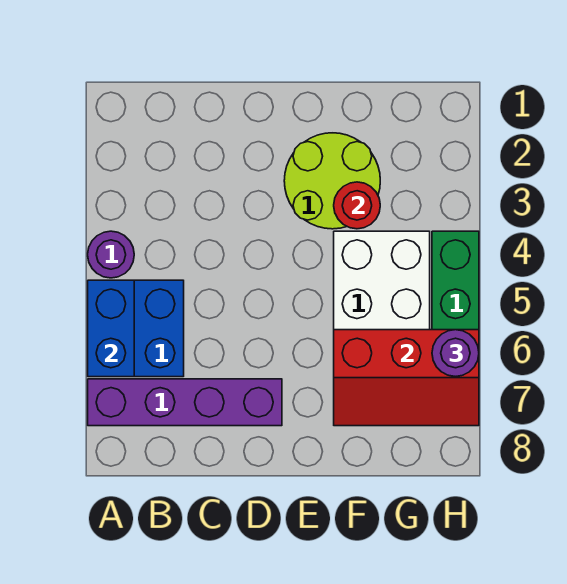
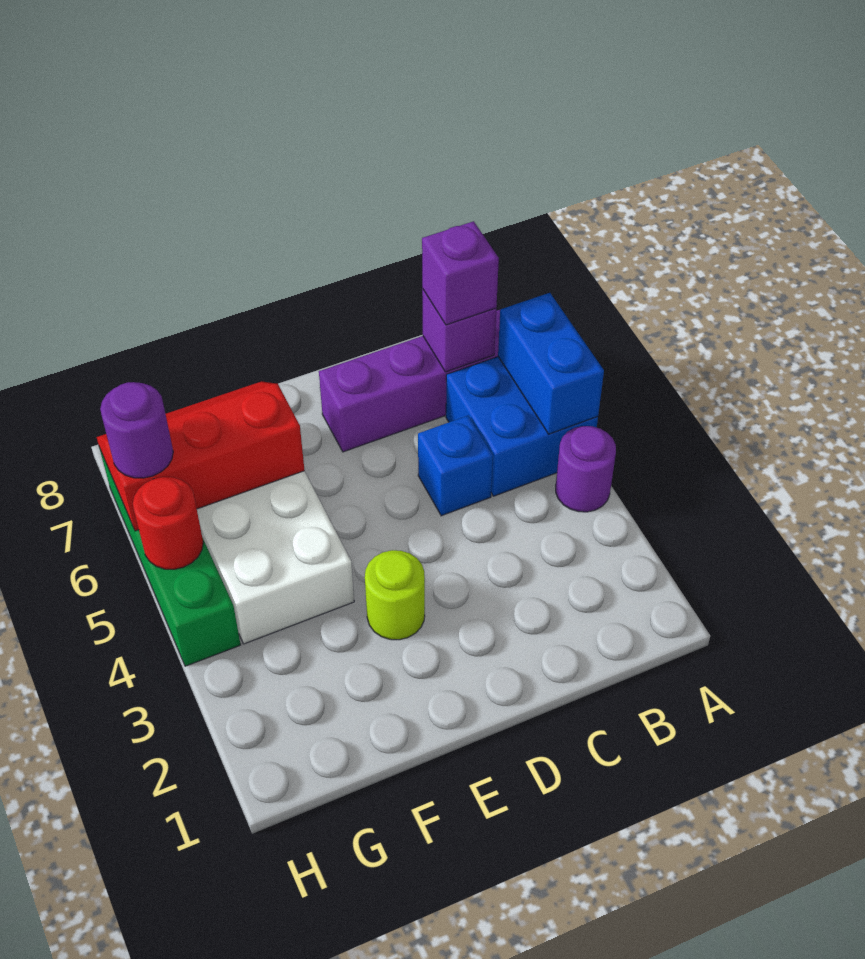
none -> purple 1x1 brick [422,289,496,372]
none -> purple 1x1 brick [422,221,499,325]
none -> blue 1x1 brick [418,416,493,516]
lime 2x2 round brick [284,133,380,229] -> lime 1x1 round brick [365,550,425,640]
red 1x1 round brick [334,182,380,229] -> red 1x1 round brick moved to [133,477,203,569]

